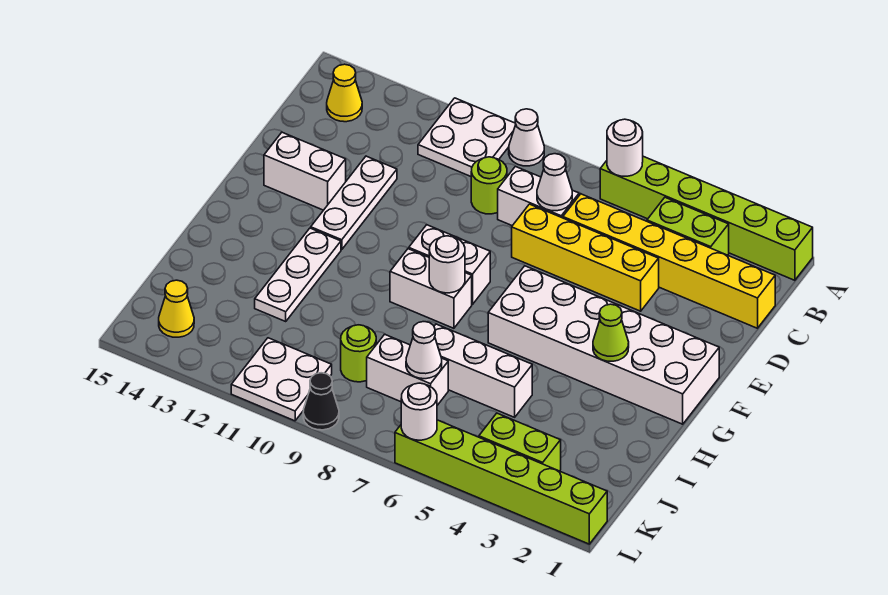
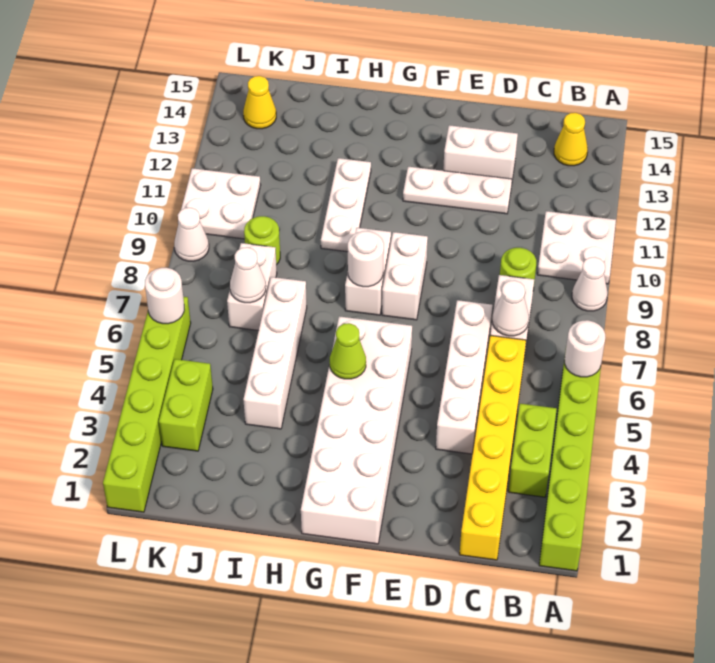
yellow 1x4 brick [512,204,659,311] -> white 1x4 brick [436,300,493,454]
white 1x2 brick [264,132,346,210] -> white 1x2 brick turned to [443,125,518,180]
lime 1x1 cone [593,304,629,361] -> lime 1x1 cone moved to [330,323,366,379]
white 1x3 plate [255,228,341,321] -> white 1x3 plate turned to [321,158,371,252]
white 1x3 brick [434,324,532,417] -> white 1x4 brick [243,277,307,429]
black 1x1 cone [303,373,339,430] -> white 1x1 cone [174,208,209,261]

